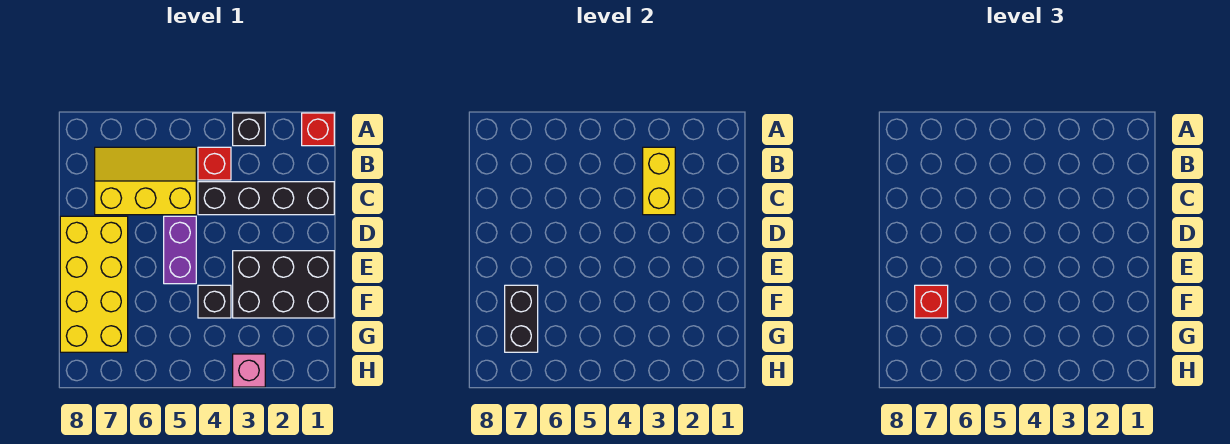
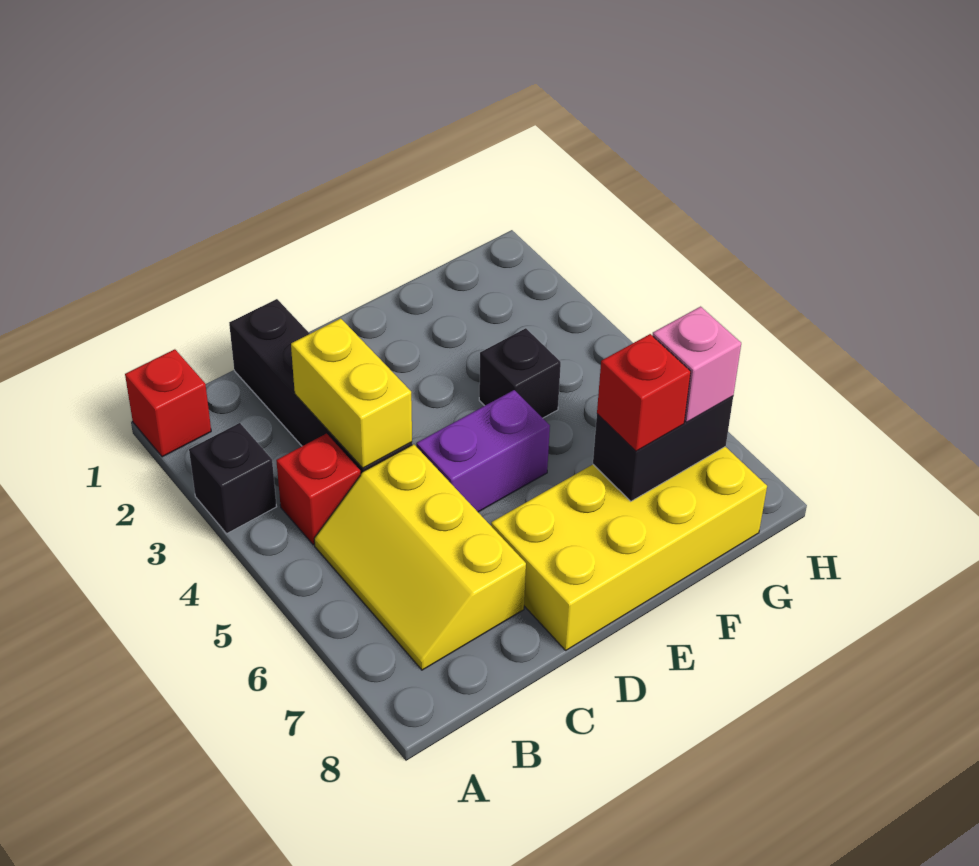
yellow 1x2 brick [643,147,675,215] -> yellow 1x2 brick turned to [291,318,412,468]
black 2x3 brick [233,251,334,318] -> none
pink 1x1 brick [233,354,265,387] -> pink 1x1 brick moved to [652,307,741,422]

